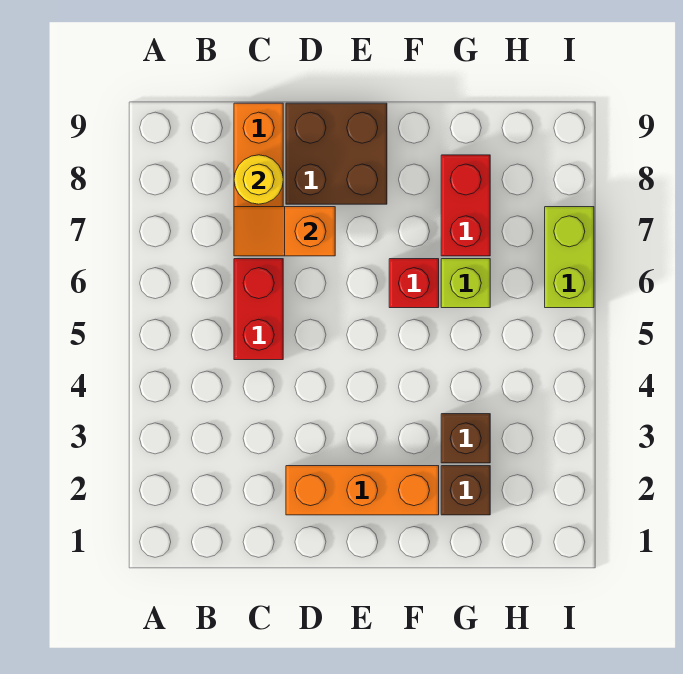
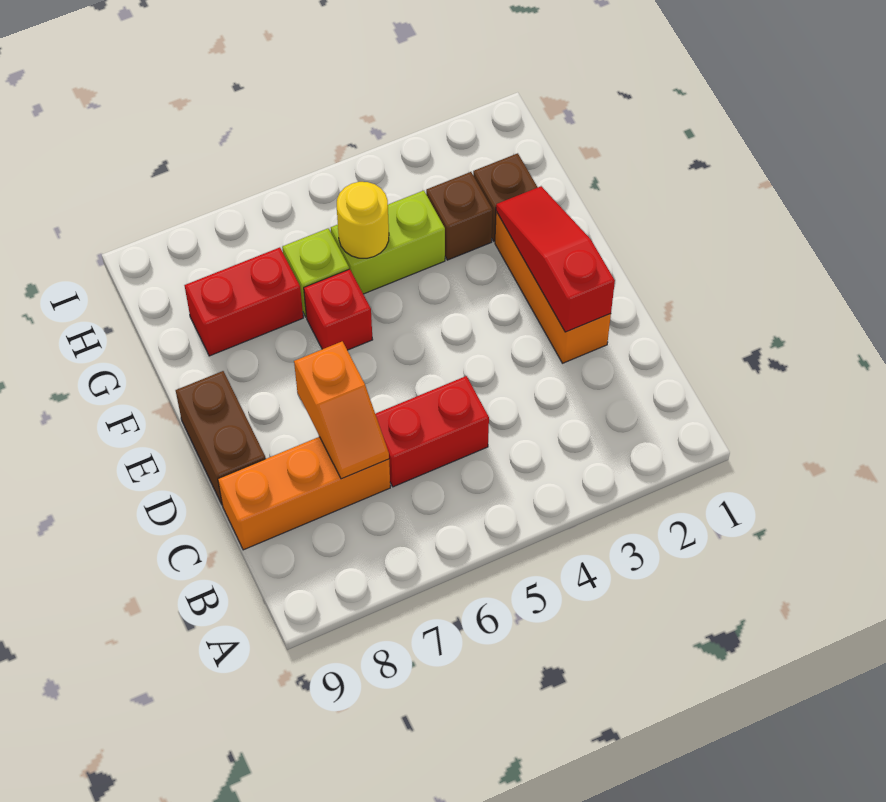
yellow 1x1 round brick [234,155,283,204] -> yellow 1x1 round brick moved to [337,182,389,258]
none -> red 1x3 slope [496,186,615,332]
brown 2x2 brick [286,103,387,204] -> brown 1x2 brick [176,371,266,504]
lime 1x2 brick [545,207,594,308] -> lime 1x2 brick moved to [331,191,445,294]

